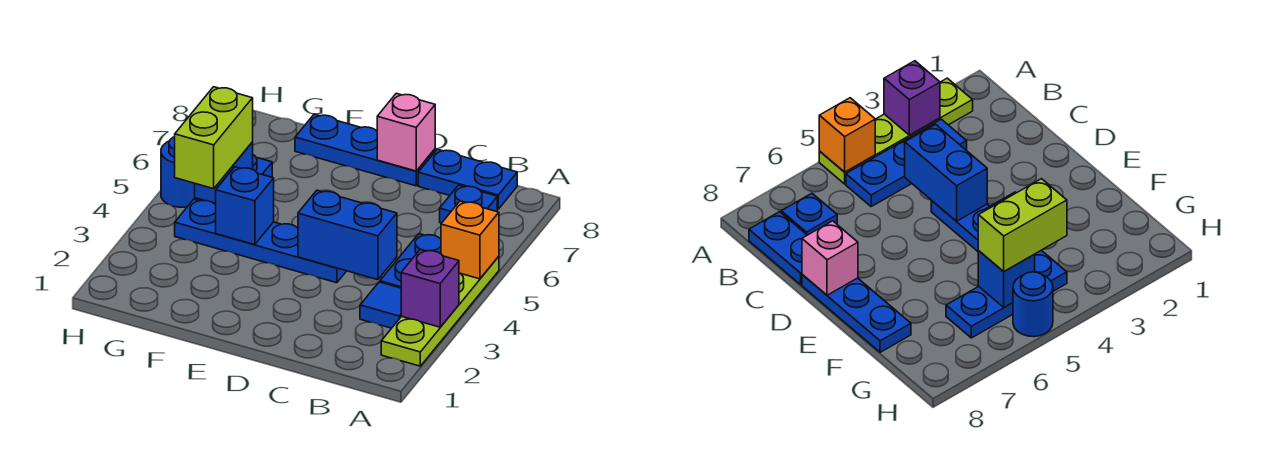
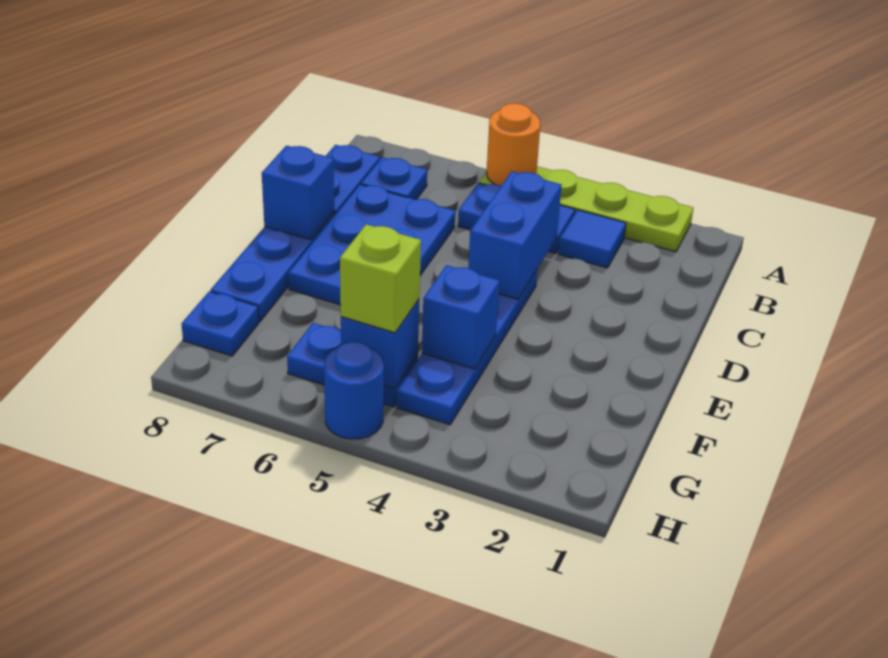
purple 1x1 brick [401,250,459,327] -> none
orange 1x1 brick [441,201,499,279] -> orange 1x1 round brick [487,103,540,186]
none -> blue 2x3 plate [288,185,455,305]
pink 1x1 brick [377,93,435,171] -> blue 1x1 brick [262,146,334,240]
lime 1x2 brick [175,87,253,189] -> lime 1x1 brick [340,224,421,333]
none -> blue 1x1 plate [182,291,259,356]

